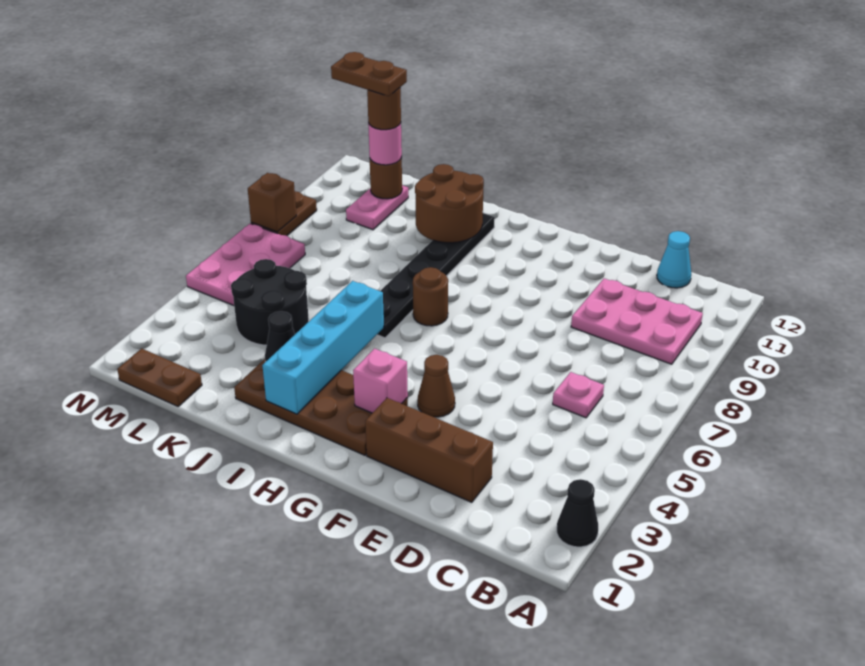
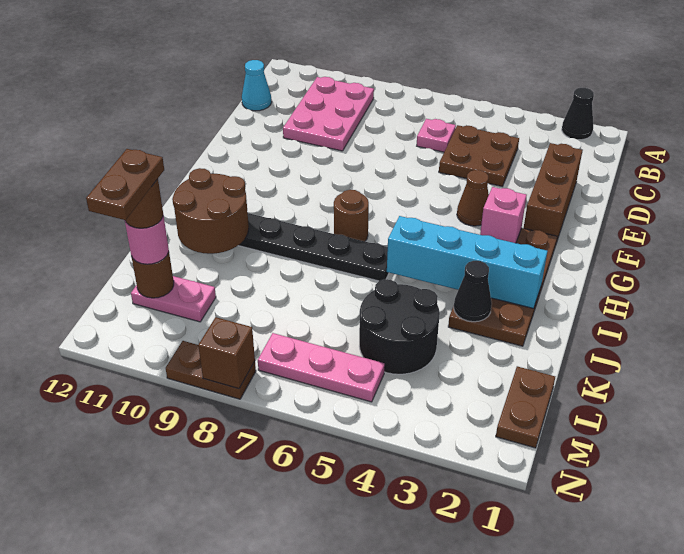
none -> brown 2x2 plate [439,125,519,186]
pink 2x3 plate [186,224,305,306] -> pink 1x3 plate [258,333,385,402]

